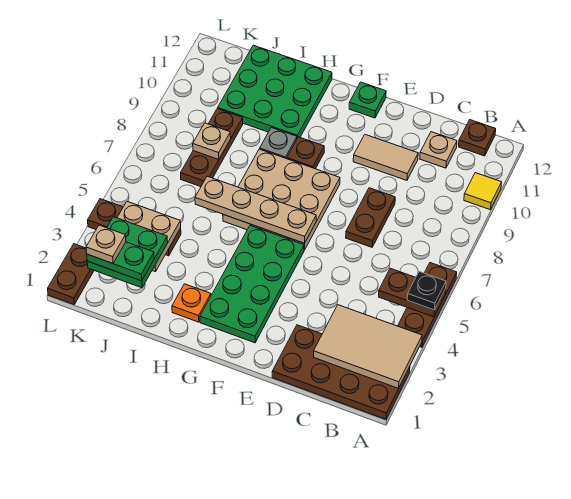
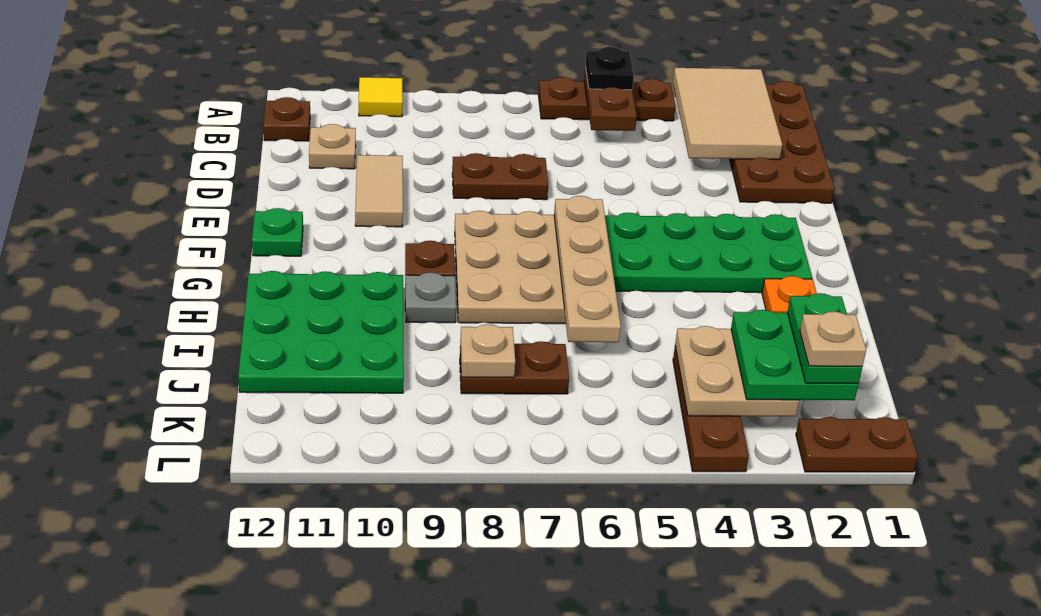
brown 1x3 plate [181,109,243,187] -> brown 1x2 plate [460,341,569,394]

